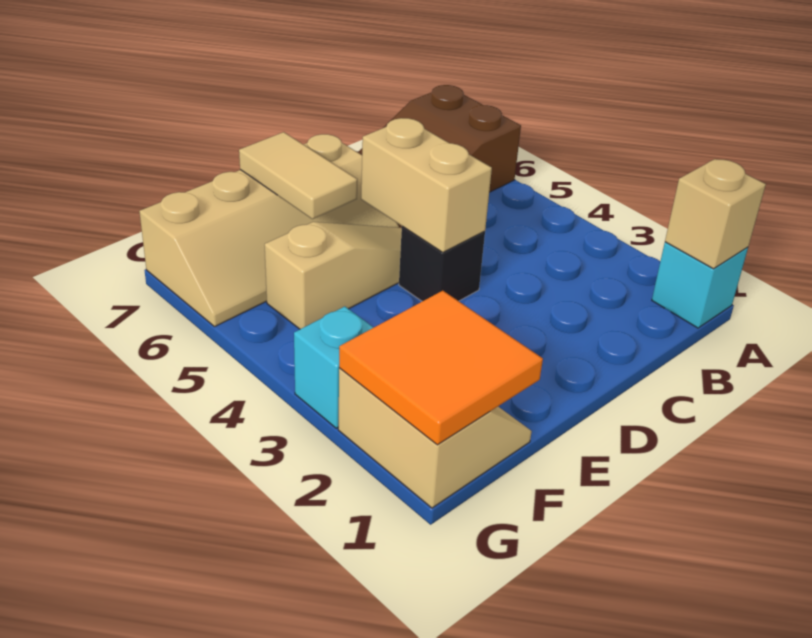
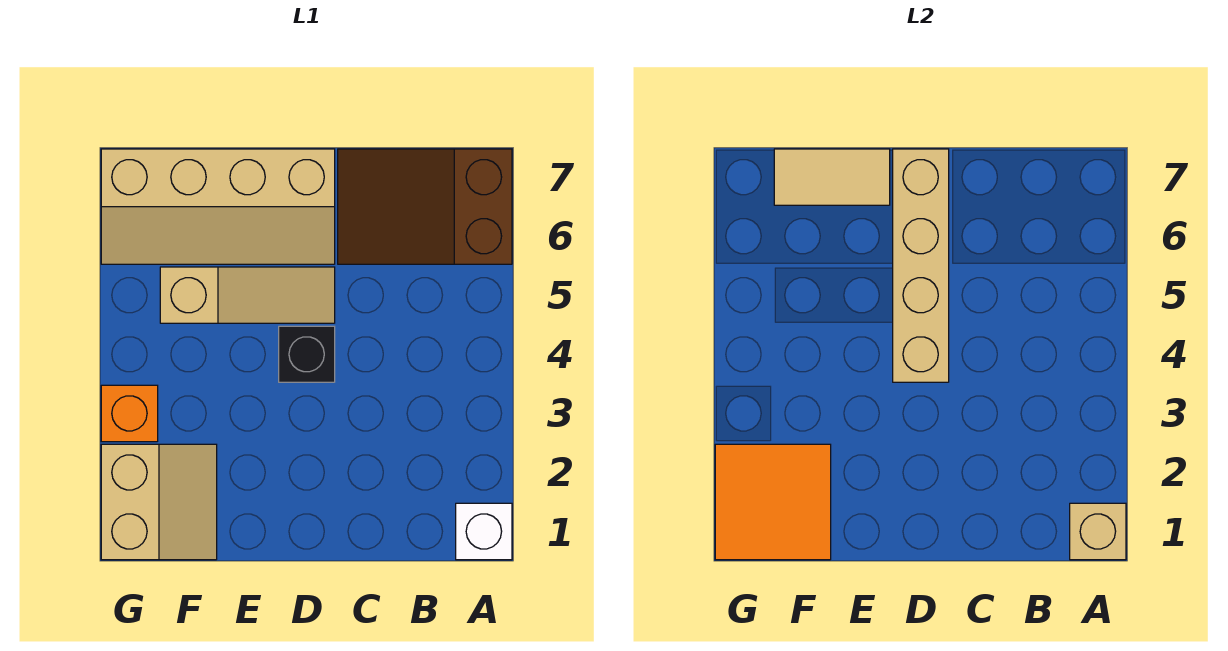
cyan 1x1 brick [652,242,748,328] -> white 1x1 brick [456,503,512,560]
tan 1x2 brick [361,118,492,253] -> tan 1x4 brick [893,149,949,382]
tan 1x2 tile [239,132,357,219] -> tan 1x2 tile turned to [774,149,890,205]
cyan 1x1 brick [294,306,374,428] -> orange 1x1 brick [101,385,158,442]

